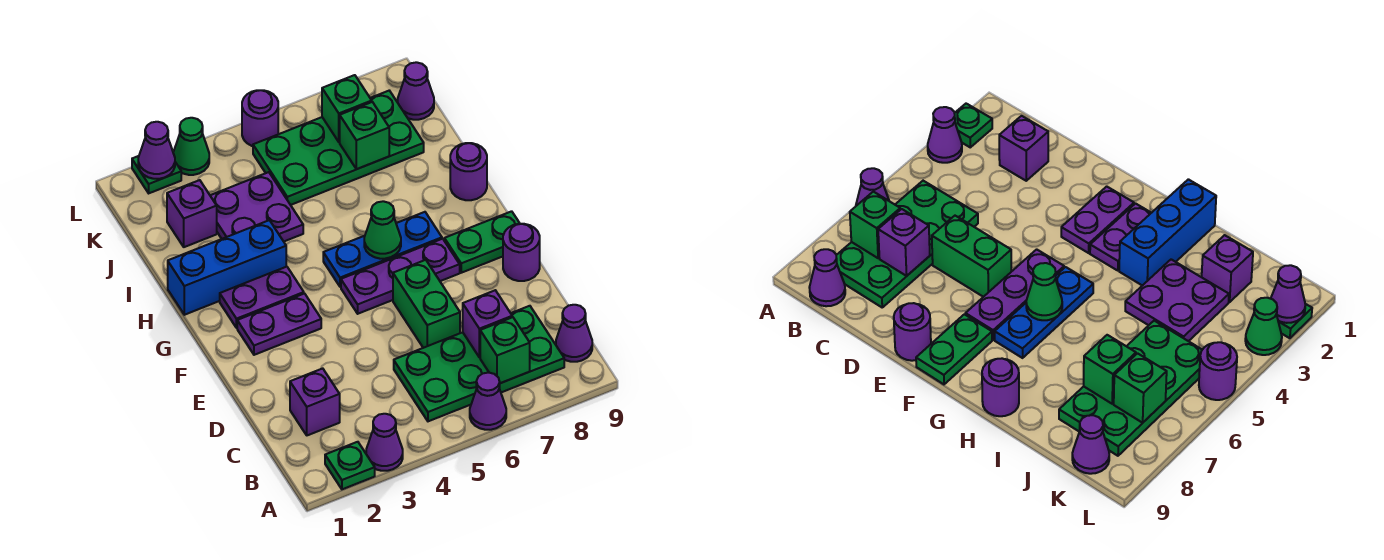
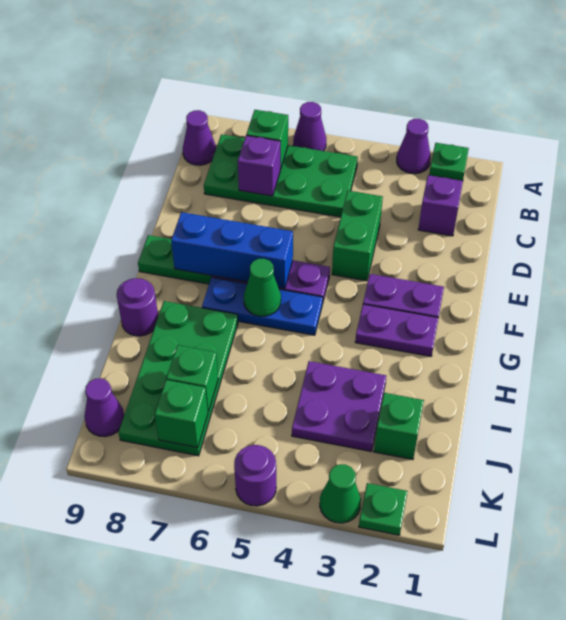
green 1x2 brick [393,260,460,348] -> green 1x2 brick moved to [332,191,383,281]
purple 1x1 round brick [503,224,540,281] -> none
blue 1x3 brick [168,220,286,315] -> blue 1x3 brick moved to [171,212,293,288]
purple 1x1 brick [167,180,217,247] -> green 1x1 brick [374,393,424,460]
green 2x4 plate [253,91,424,205] -> green 2x4 plate turned to [118,301,238,456]
purple 1x1 cone [138,122,175,179] -> none

